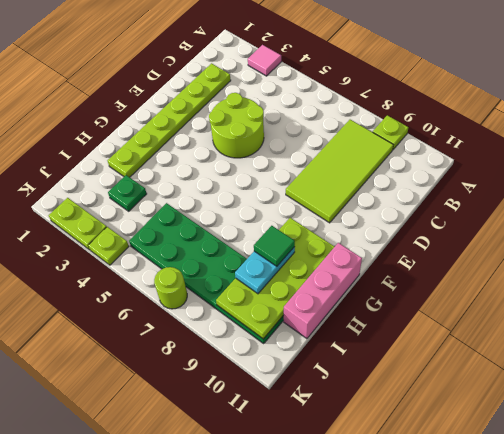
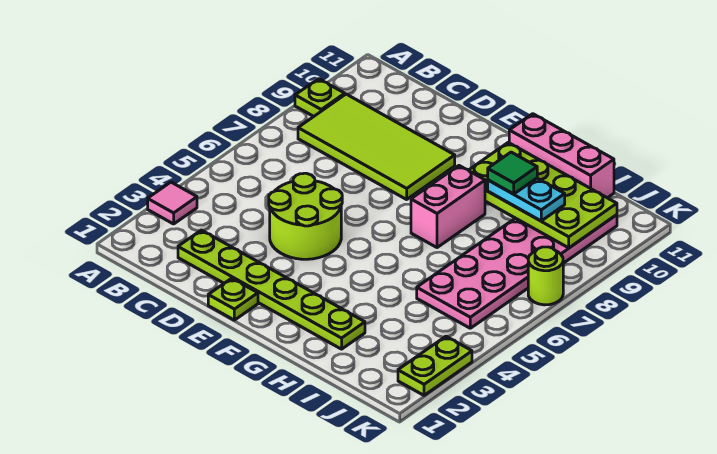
none -> pink 1x2 brick [411,166,485,248]
green 1x1 plate [108,175,147,211] -> none
green 2x6 plate [129,203,284,343] -> pink 2x6 plate [417,215,617,328]
lime 1x1 plate [88,227,129,265] -> lime 1x1 plate moved to [208,278,258,320]

